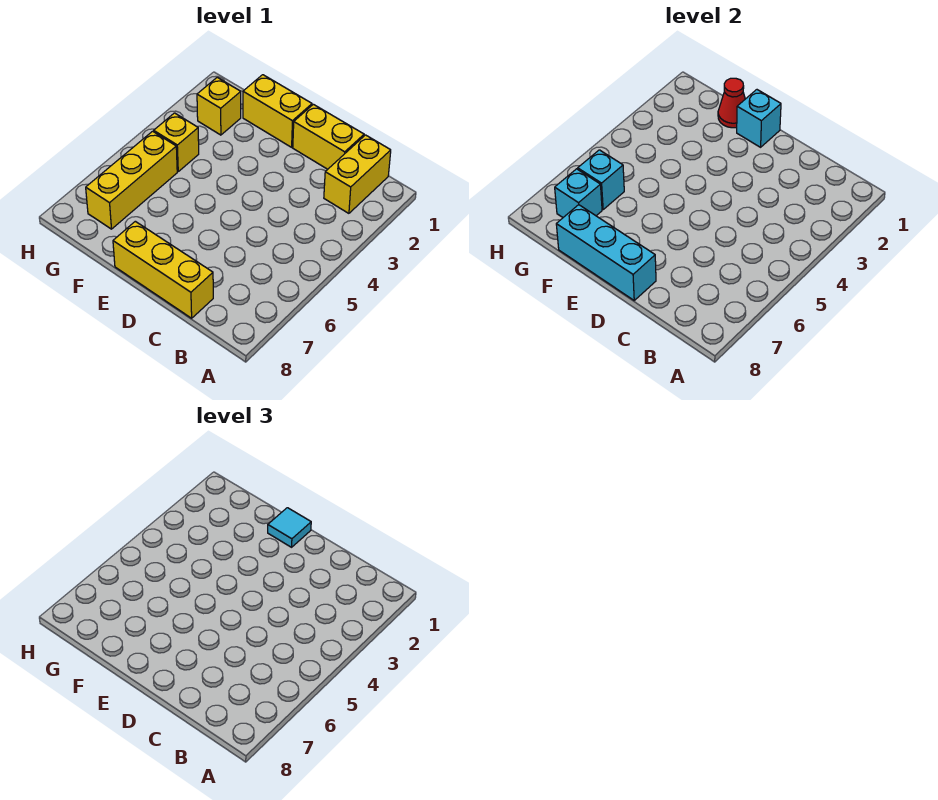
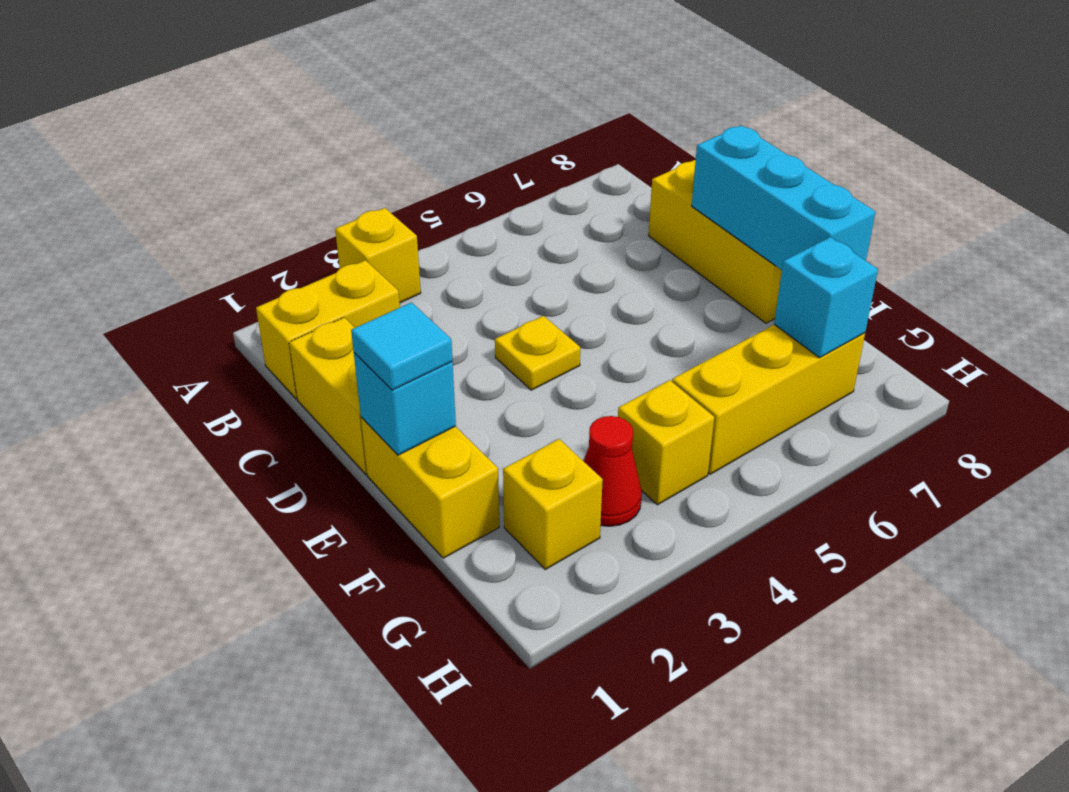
none -> yellow 1x1 brick [335,208,421,303]
none -> yellow 1x1 plate [495,316,580,390]
red 1x1 cone [718,78,745,128] -> red 1x1 cone moved to [584,416,642,526]
cyan 1x1 brick [578,150,624,209] -> none

